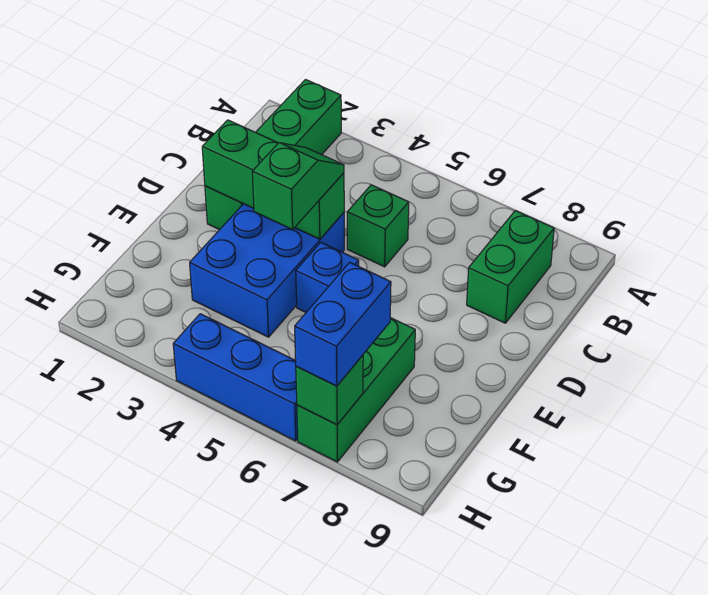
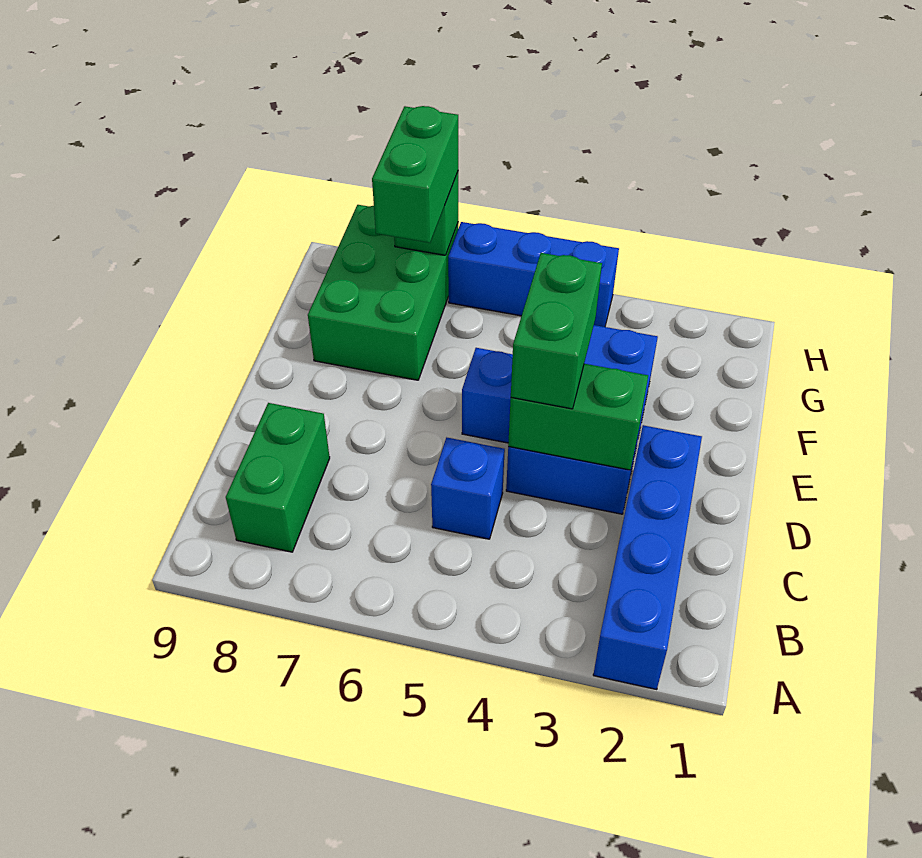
green 1x4 brick [205,80,341,230] -> blue 1x4 brick [593,425,702,690]
green 1x1 brick [347,185,409,267] -> blue 1x1 brick [431,438,505,539]
green 1x3 brick [202,120,344,239] -> green 1x2 brick [508,364,648,470]
green 1x2 slope [252,143,344,230] -> green 1x2 brick [511,253,602,409]
green 1x3 brick [297,318,415,462] -> green 2x3 brick [308,205,458,380]
blue 1x2 brick [295,262,391,386] -> green 1x2 brick [372,106,458,243]

